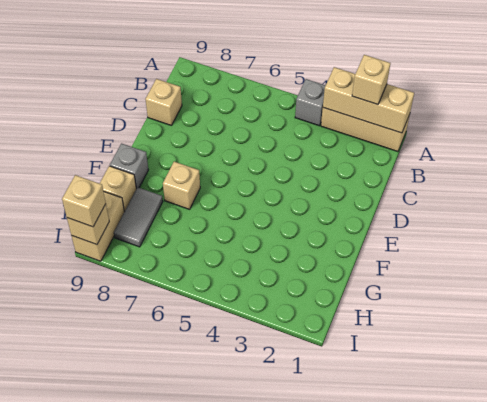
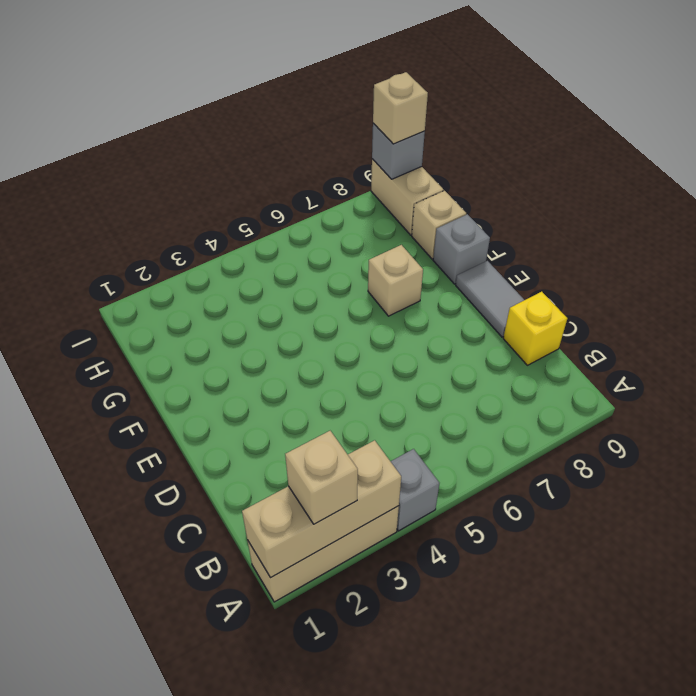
tan 1x1 brick [146,79,182,126] -> yellow 1x1 brick [503,292,567,365]
grey 1x2 tile [114,187,163,247] -> grey 1x2 tile moved to [456,261,524,337]
tan 1x1 brick [67,204,109,245] -> grey 1x1 brick [372,123,425,179]

